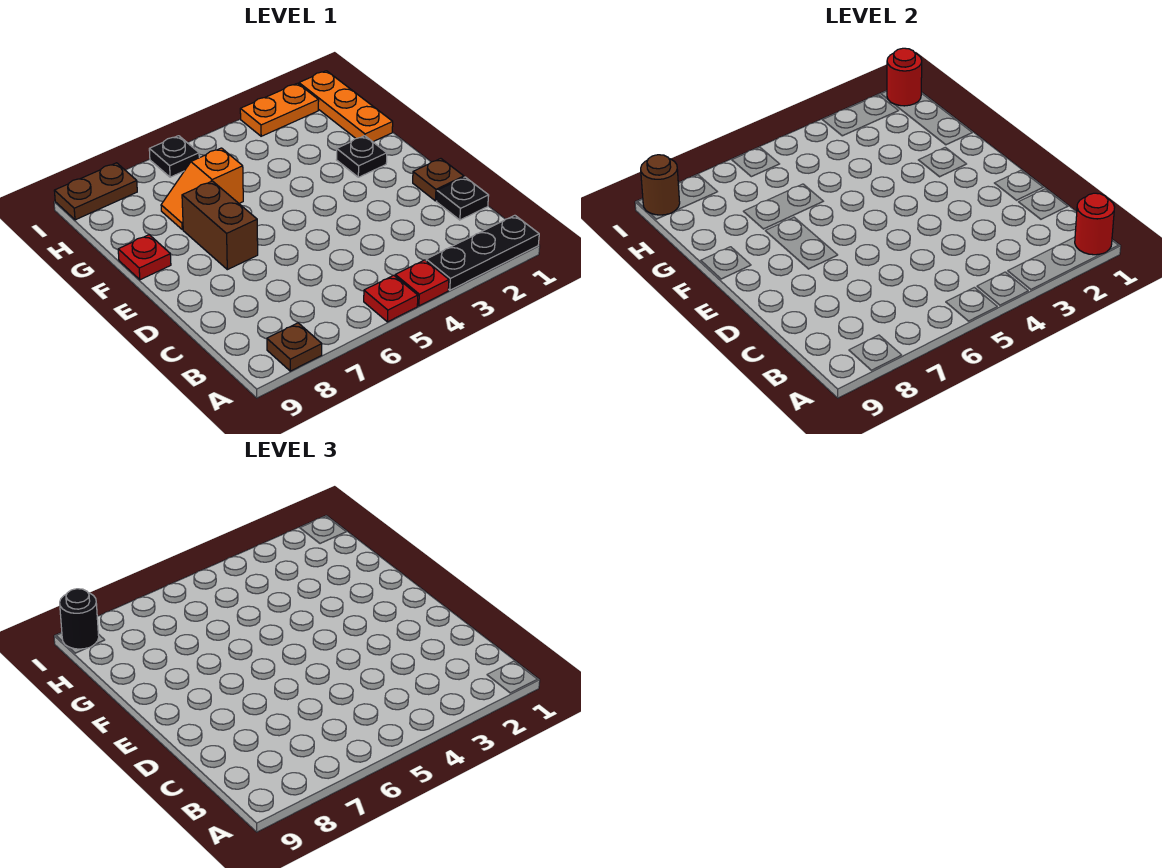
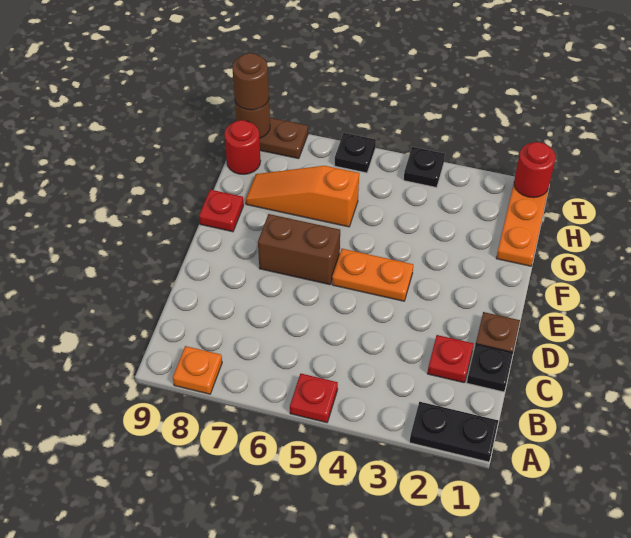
black 1x3 plate [426,215,539,290] -> black 1x2 plate [410,402,498,462]
red 1x1 round brick [1075,193,1115,255] -> red 1x1 round brick moved to [225,120,261,174]
red 1x1 plate [395,260,449,306] -> red 1x1 plate moved to [427,335,473,383]
brown 1x1 plate [267,323,322,371] -> orange 1x1 plate [173,346,222,394]
brown 1x2 brick [182,181,258,270] -> brown 1x2 brick turned to [258,214,340,285]
black 1x1 plate [337,136,387,177] -> black 1x1 plate moved to [404,147,445,187]
orange 1x2 slope [161,148,243,230] -> orange 1x3 slope [246,166,359,227]
orange 1x2 plate [240,83,319,136] -> orange 1x2 plate moved to [332,249,413,301]
black 1x1 round brick [60,589,99,649] -> brown 1x1 round brick [232,53,269,110]

